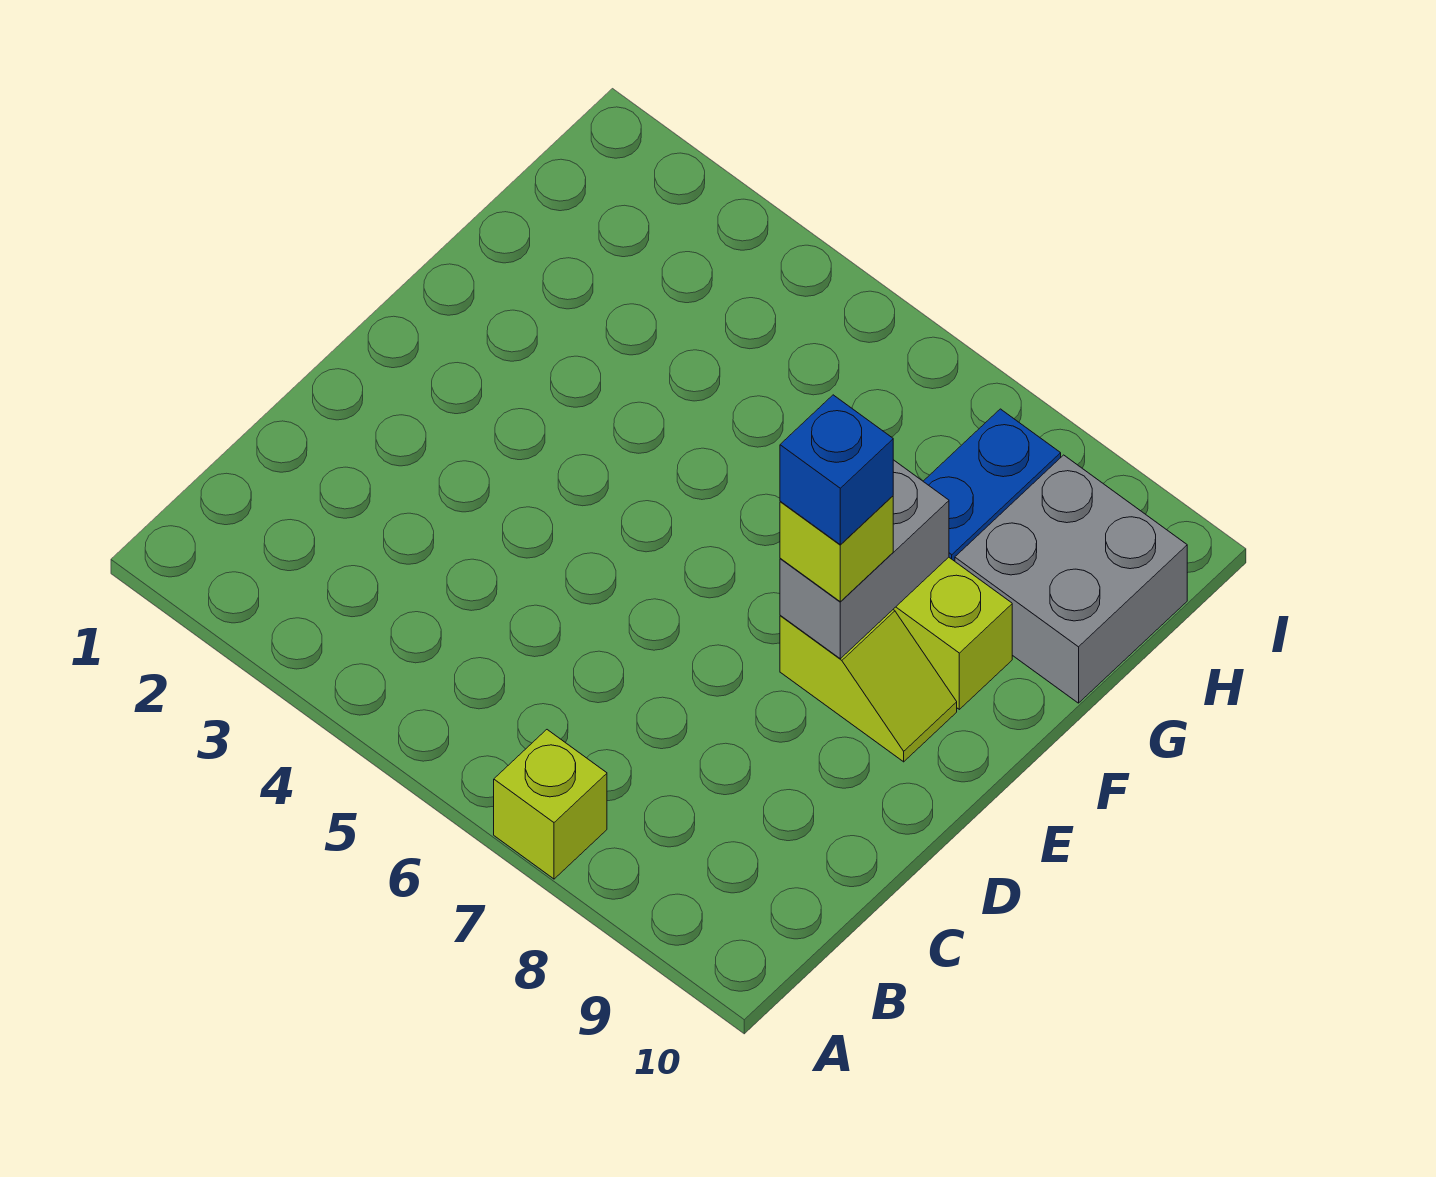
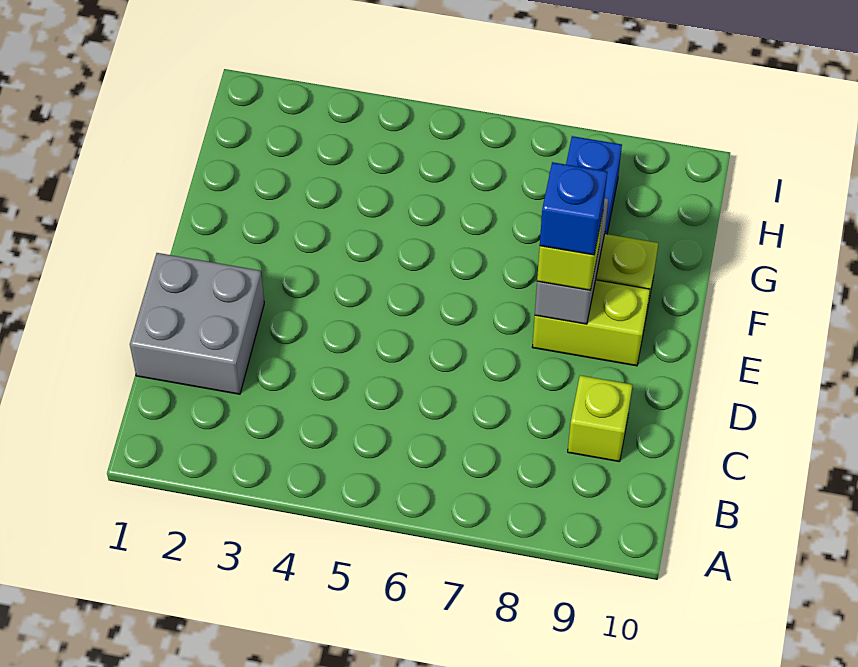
lime 1x1 brick [494,730,607,879] -> lime 1x1 brick moved to [568,375,632,462]
lime 1x2 slope [780,610,957,762] -> lime 1x2 brick [532,280,650,366]
grey 2x2 brick [955,455,1187,703] -> grey 2x2 brick moved to [130,253,264,394]

